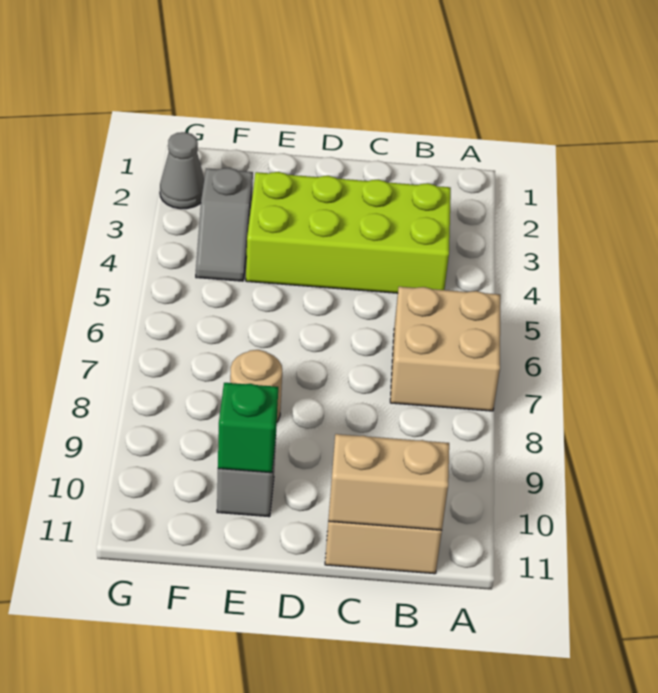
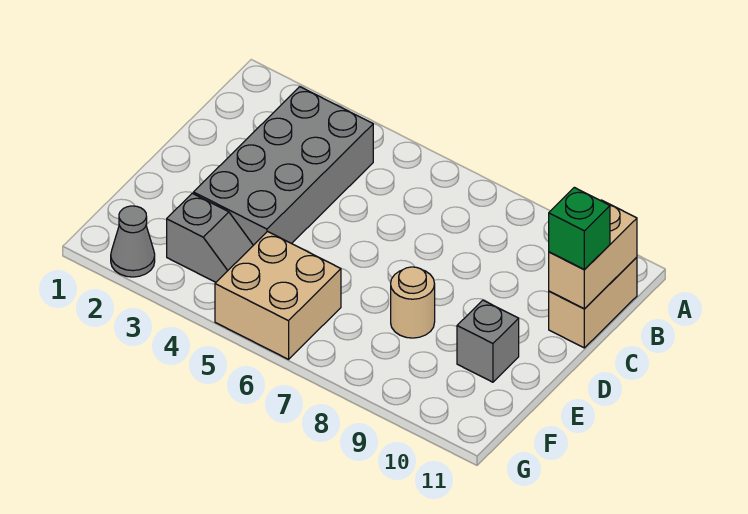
tan 2x2 brick [390,287,500,411] -> tan 2x2 brick moved to [215,232,341,359]
lime 2x4 brick [246,172,451,293] -> grey 2x4 brick [193,87,373,245]
green 1x1 brick [218,383,278,473] -> green 1x1 brick moved to [549,187,610,270]

